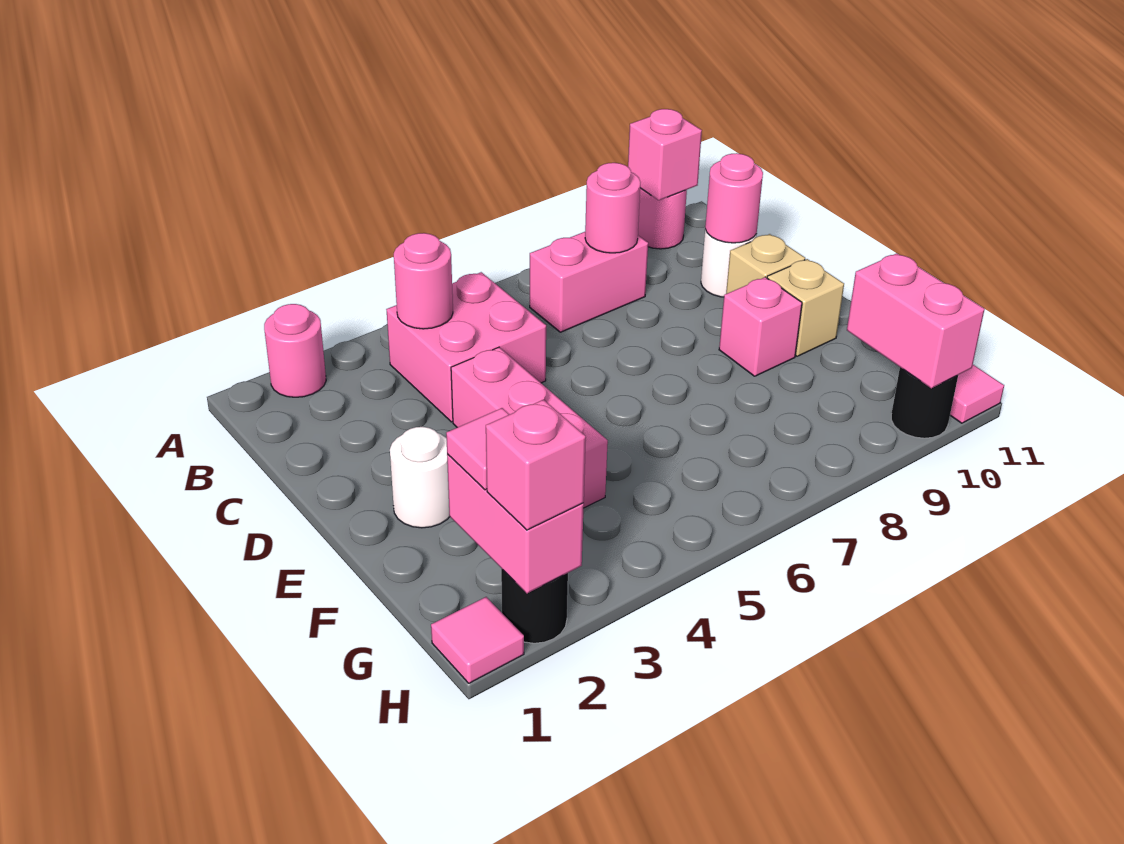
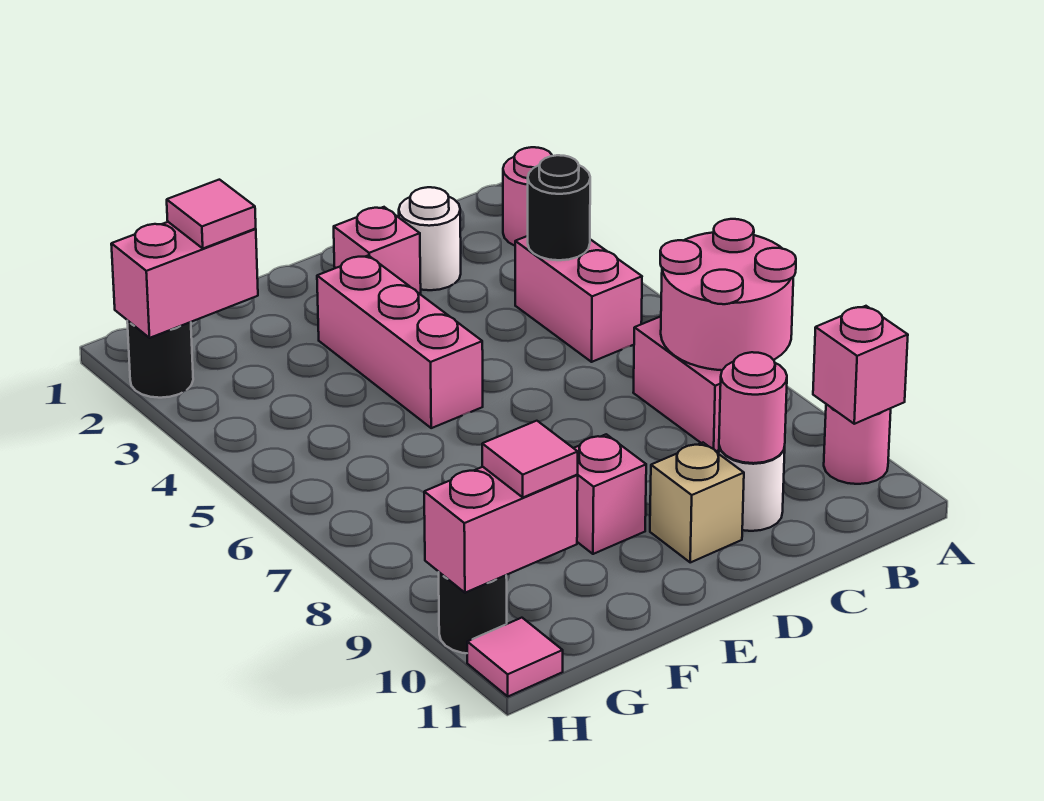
pink 2x2 brick [386,272,546,422] -> pink 1x2 brick [515,236,642,362]
pink 1x1 round brick [394,233,453,329] -> black 1x1 round brick [528,155,590,260]
pink 1x1 round brick [585,163,641,253] -> pink 2x2 round brick [660,219,796,370]
pink 1x3 brick [451,347,608,508] -> pink 1x3 brick turned to [317,255,483,428]
white 1x1 round brick [390,427,450,528] -> white 1x1 round brick moved to [399,187,461,290]
tan 1x1 brick [767,259,844,356] -> none
pink 1x1 tile [431,597,524,683] -> pink 1x1 tile moved to [482,421,578,497]
pink 1x1 brick [486,400,586,530] -> pink 1x1 brick moved to [334,207,421,294]

